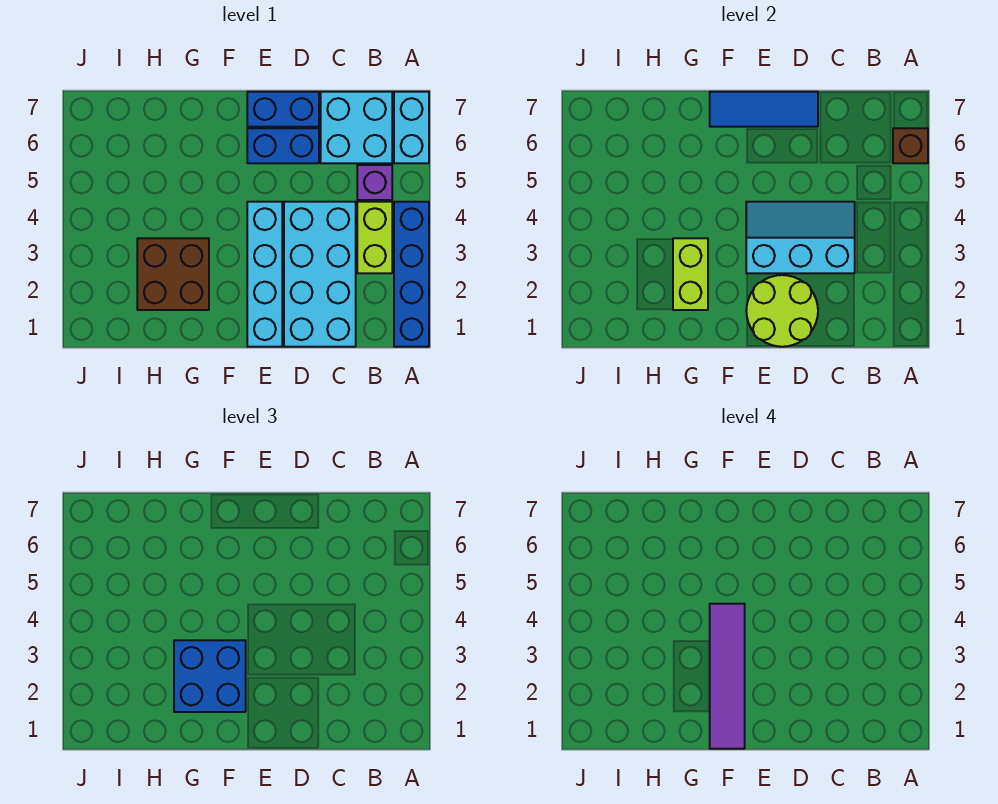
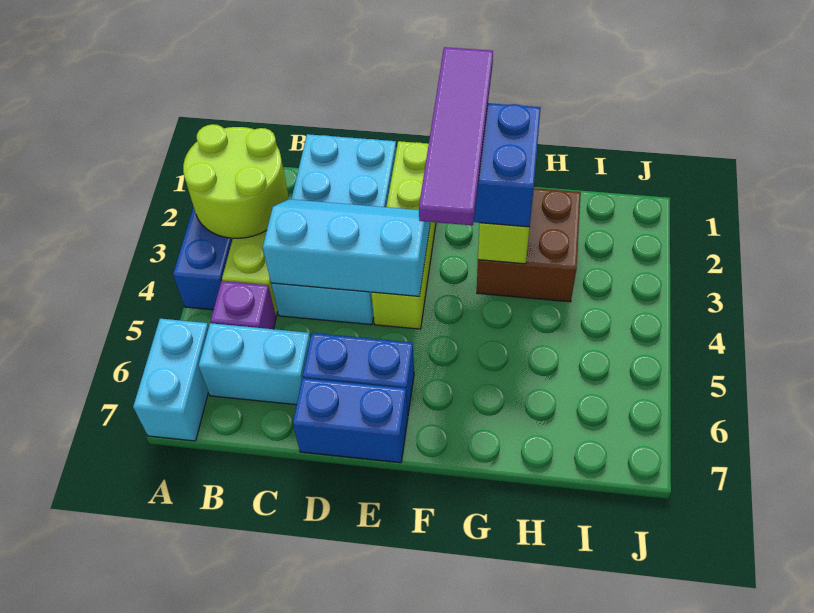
brown 1x1 brick [893,128,928,163] -> none
cyan 2x2 brick [321,92,392,163] -> cyan 1x2 brick [199,323,310,405]
cyan 2x3 slope [746,202,855,273] -> cyan 2x3 slope turned to [263,199,430,296]
lime 2x2 round brick [746,275,818,347] -> lime 2x2 round brick moved to [183,124,288,238]
blue 1x3 tile [710,92,818,127] -> none
cyan 1x4 brick [247,202,282,347] -> lime 1x4 brick [371,141,436,329]

